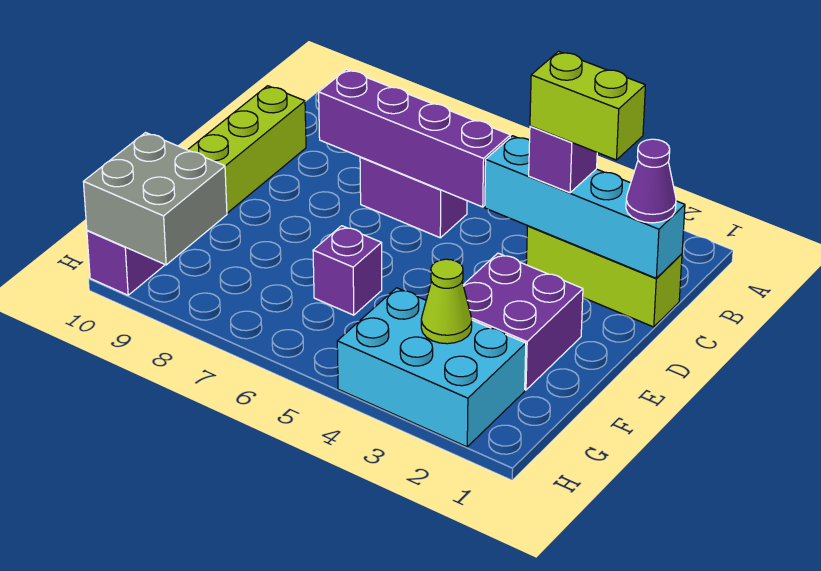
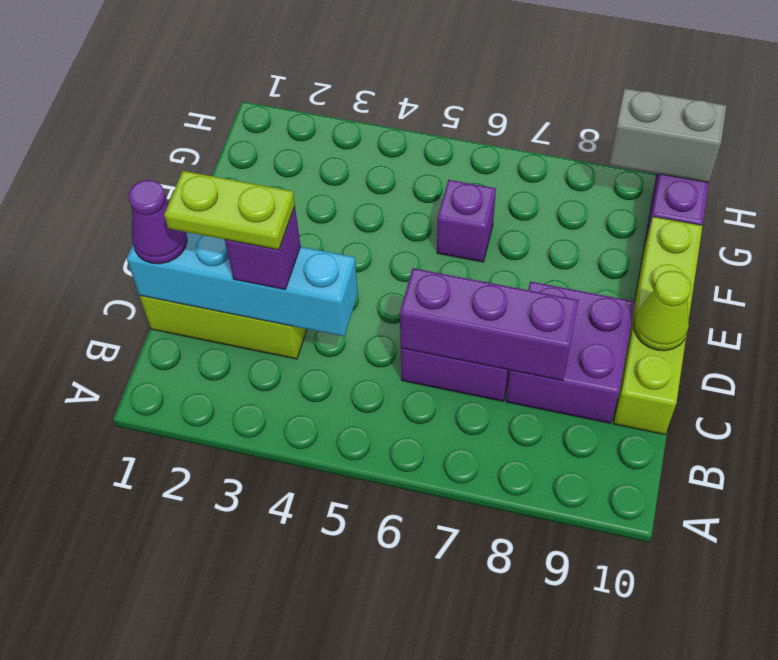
lime 1x2 brick [530,51,645,160] -> lime 1x2 plate [164,171,295,250]
purple 1x4 brick [319,69,510,207] -> purple 1x3 brick [400,268,579,381]
purple 2x2 brick [463,253,583,390] -> purple 2x2 brick moved to [506,282,635,423]
cyan 2x3 brick [337,288,526,447] -> none
lime 1x1 cone [421,259,472,344] -> lime 1x1 cone moved to [634,271,691,351]
grey 2x2 brick [83,133,227,265] -> grey 1x2 brick [609,88,727,183]

